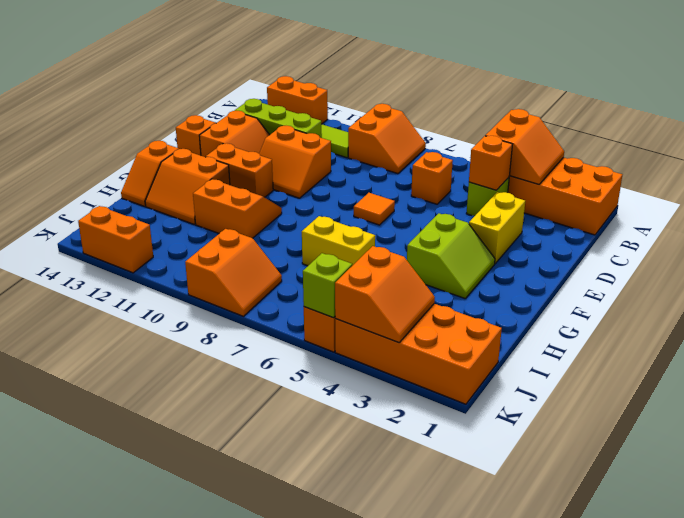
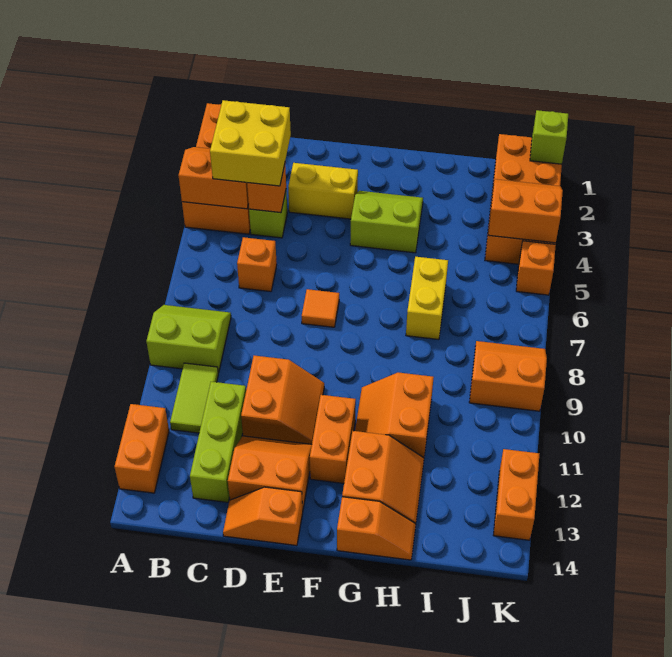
orange 2x2 slope [348,104,426,174] -> lime 2x2 slope [146,305,231,373]
none -> yellow 2x2 brick [210,100,291,186]
lime 1x1 brick [303,253,352,318] -> lime 1x1 brick moved to [530,110,568,164]

